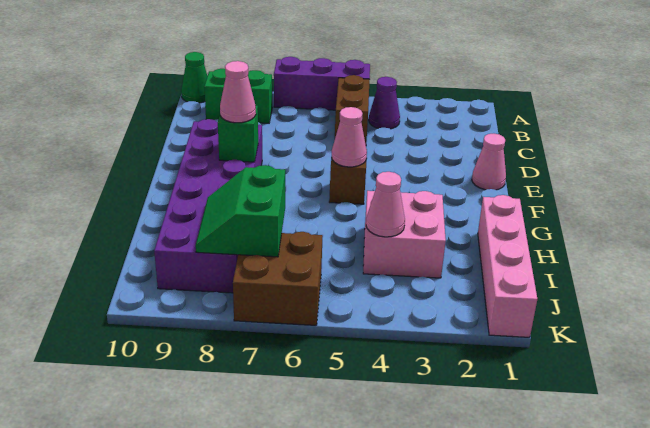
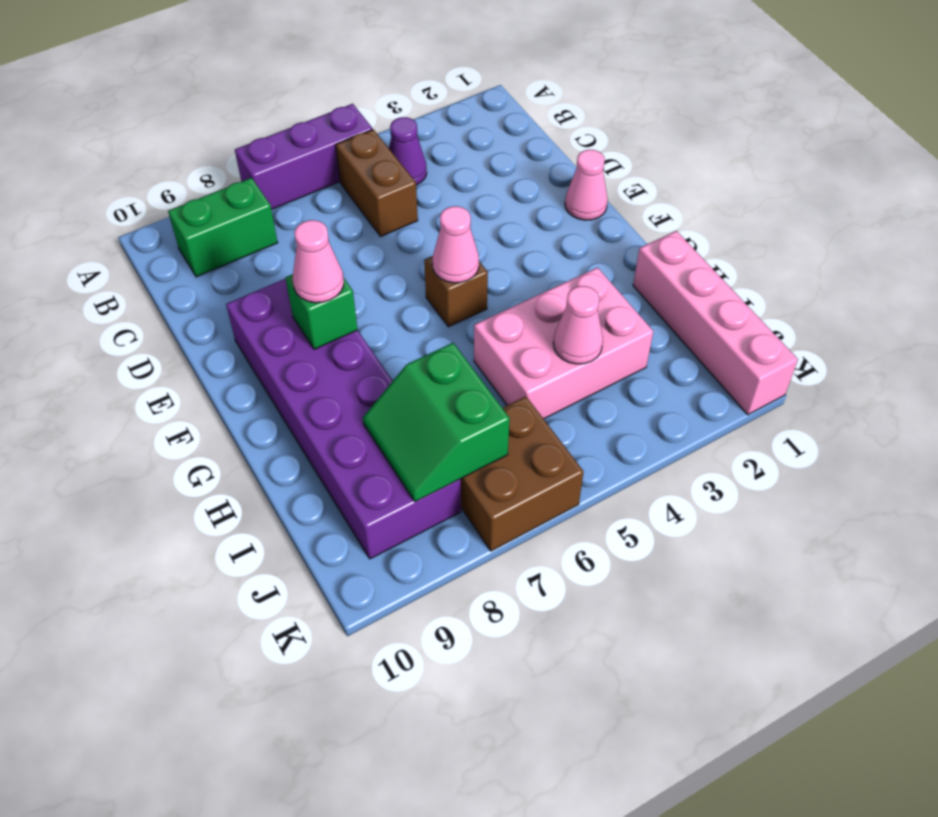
green 1x1 cone [181,52,207,103] -> none
pink 2x2 brick [363,191,446,278] -> pink 2x3 brick [474,268,653,419]

